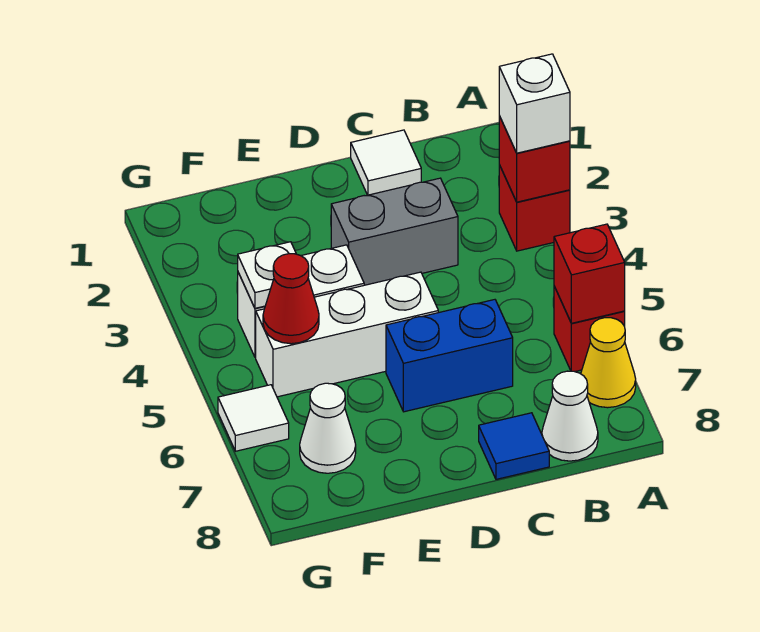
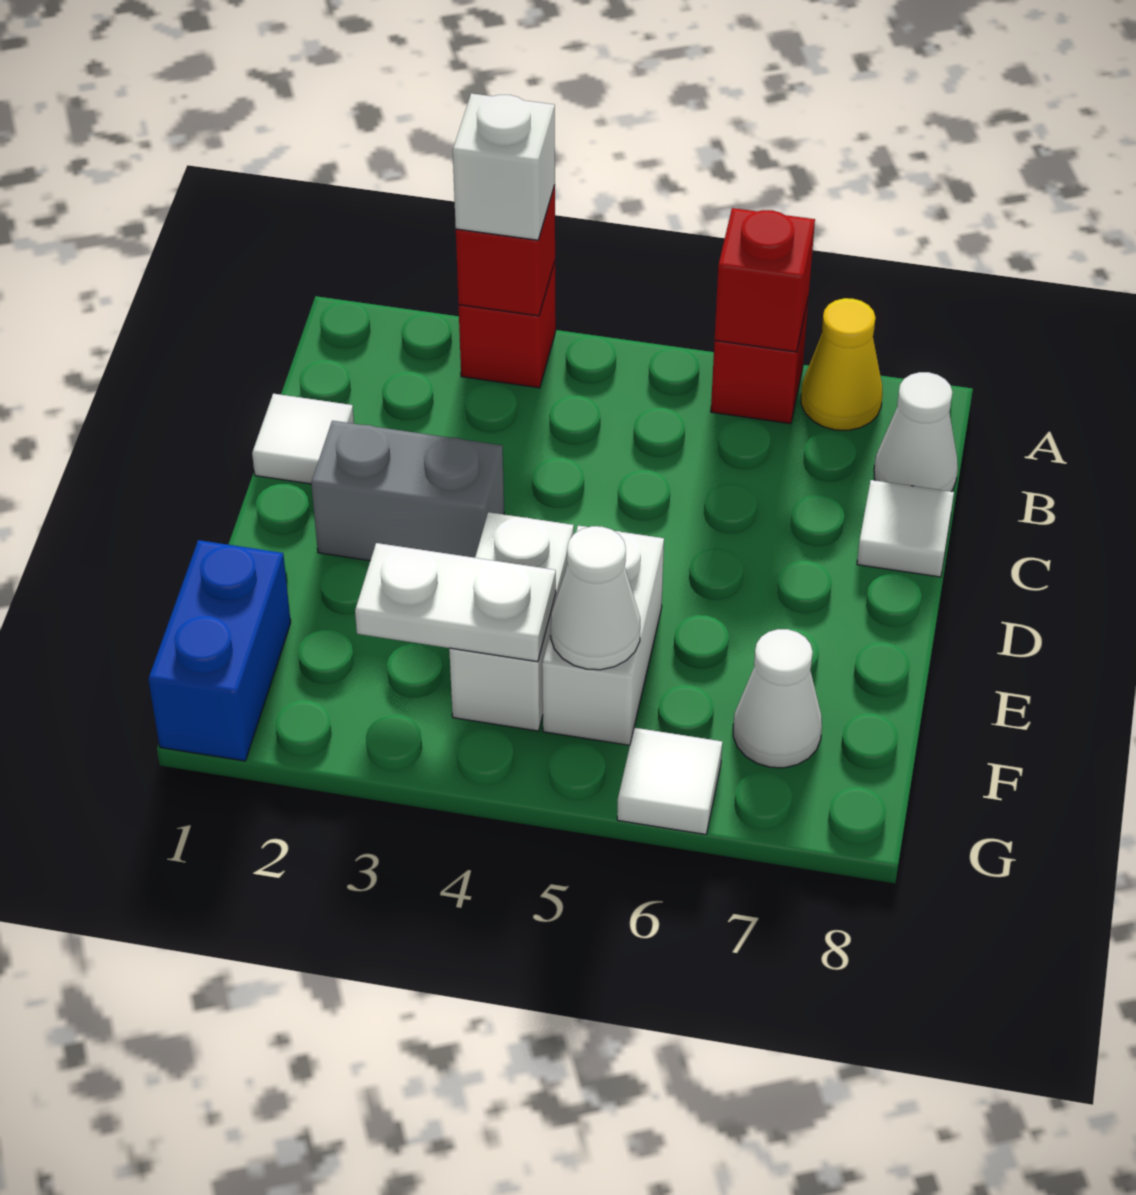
grey 1x2 brick [331,178,458,285] -> grey 1x2 brick turned to [311,421,504,561]
blue 1x2 brick [386,300,513,412] -> blue 1x2 brick moved to [148,540,291,761]
blue 1x1 tile [479,413,549,479] -> white 1x1 tile [857,480,954,577]
white 1x3 brick [256,272,438,397] -> white 1x2 brick [542,526,664,745]
white 1x1 plate [238,242,296,308] -> white 1x2 plate [355,543,556,662]
red 1x1 cone [263,254,319,344] -> white 1x1 cone [551,526,640,670]

